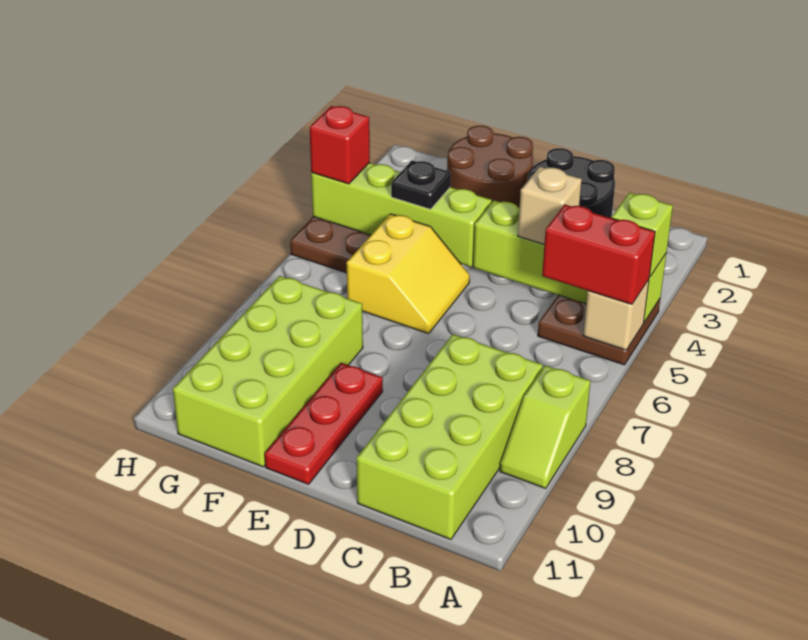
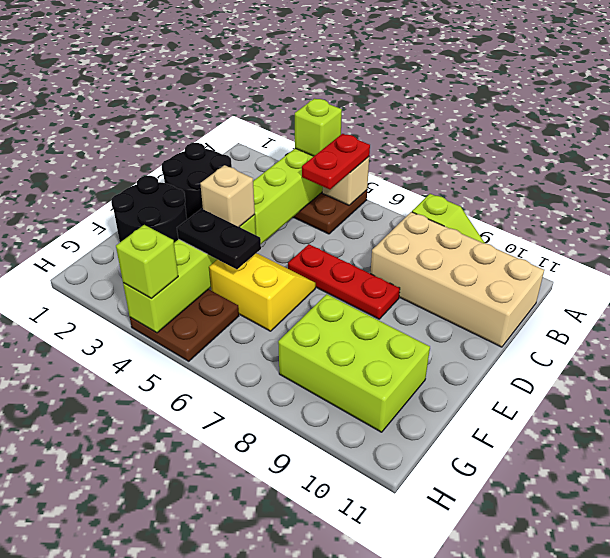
red 1x2 brick [542,205,655,304] -> red 1x2 plate [302,134,370,189]
lime 2x4 brick [356,334,543,539] -> tan 2x4 brick [370,212,544,347]
tan 1x1 brick [518,167,582,244] -> tan 1x1 brick moved to [200,165,255,227]
brown 2x2 round brick [447,126,533,208] -> black 2x2 round brick [111,176,187,242]
red 1x3 plate [265,363,383,484] -> red 1x3 plate moved to [288,244,400,319]
black 1x1 plate [391,161,451,209] -> black 1x2 plate [177,209,261,269]
lime 2x4 brick [173,276,363,467] -> lime 2x3 brick [278,294,430,432]
red 1x1 brick [310,106,370,184] -> lime 1x1 brick [116,225,178,299]

